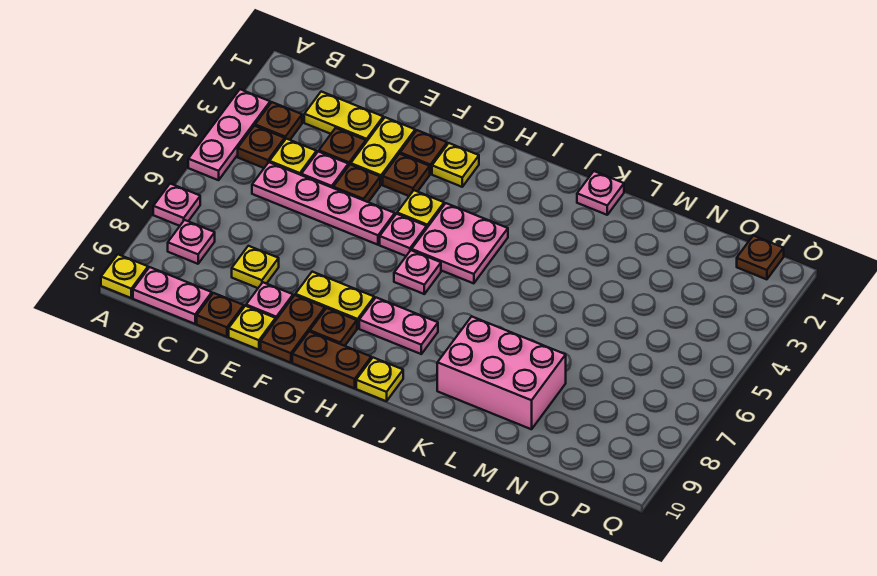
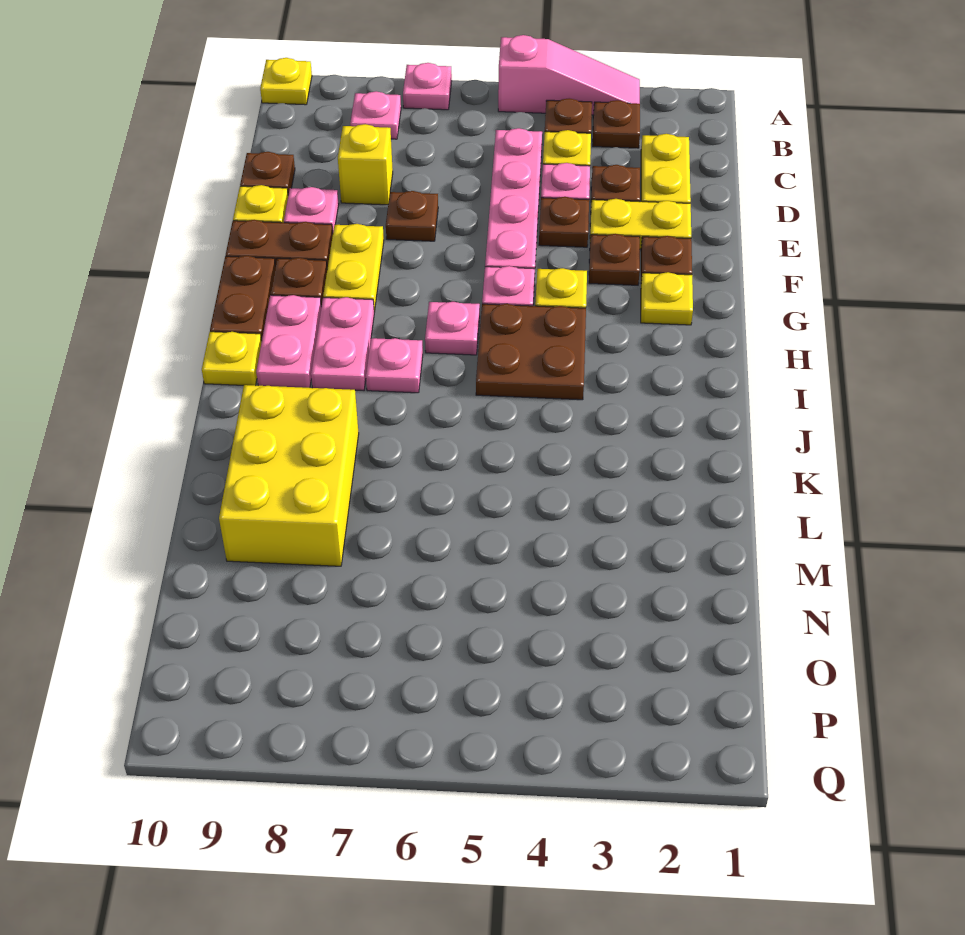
pink 1x3 plate [188,89,270,180] -> pink 1x3 slope [498,35,640,115]
pink 1x2 plate [133,267,212,324] -> pink 1x2 plate moved to [256,295,321,388]
yellow 1x1 plate [232,246,279,288] -> yellow 1x1 brick [338,124,393,205]
pink 2x2 plate [412,203,508,284] -> brown 2x2 plate [476,304,586,400]
pink 1x1 plate [577,171,624,215] -> pink 1x1 plate moved to [366,338,423,393]
pink 2x3 brick [437,316,566,429] -> yellow 2x3 brick [219,385,359,566]
brown 1x1 plate [737,236,784,279] -> brown 1x1 plate moved to [386,191,438,241]

